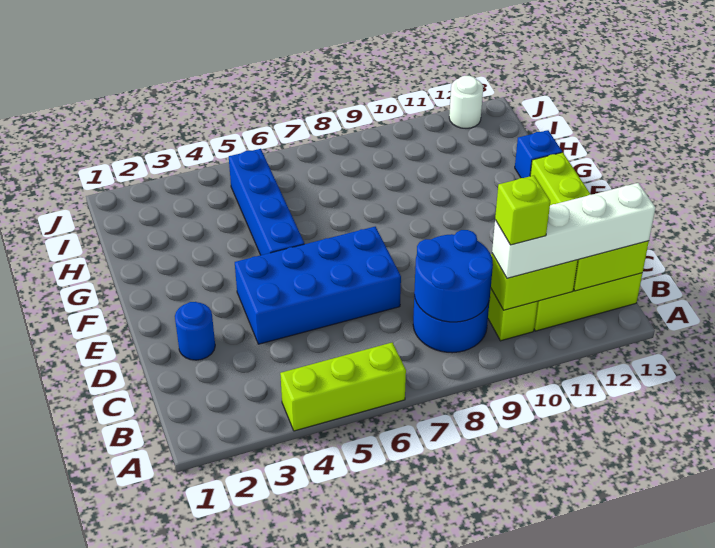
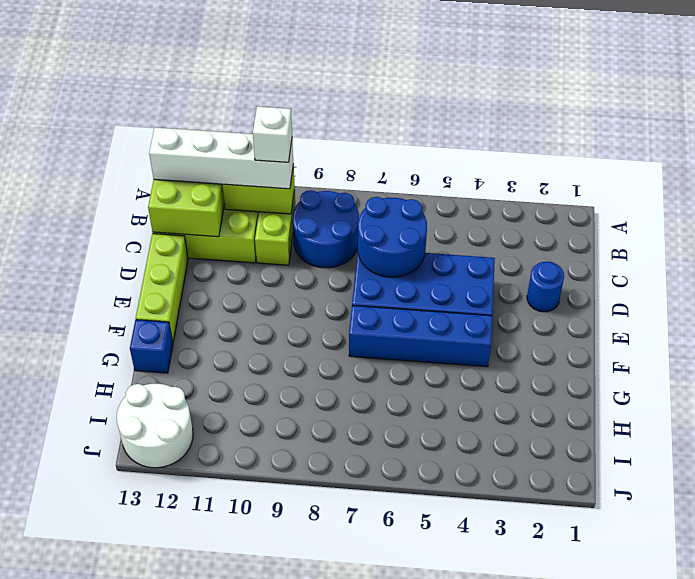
lime 1x3 brick [280,343,406,431] -> none
blue 2x2 round brick [414,230,493,322] -> blue 2x2 round brick moved to [358,197,427,277]
lime 1x1 brick [495,176,550,245] -> white 1x1 brick [253,107,292,162]
blue 1x4 brick [229,149,304,255] -> blue 1x4 brick turned to [349,306,492,367]
white 1x1 round brick [449,76,483,128] -> white 2x2 round brick [117,384,193,468]

